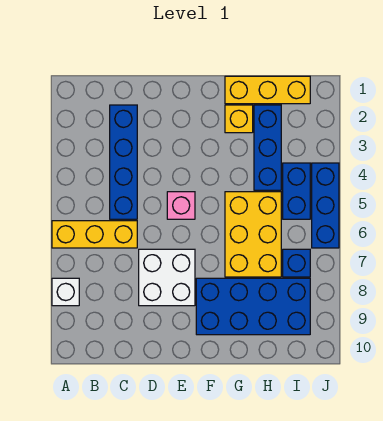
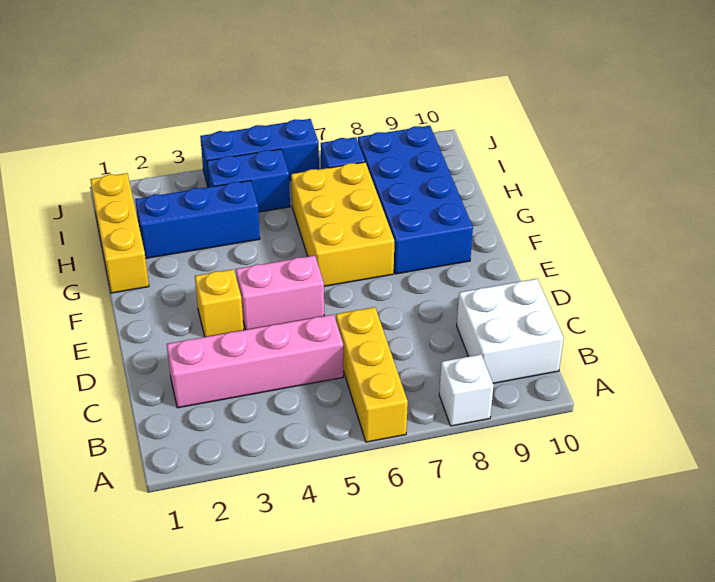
blue 1x4 brick [110,105,137,219] -> pink 1x4 brick [167,314,343,408]
white 2x2 brick [139,249,195,306] -> white 2x2 brick moved to [457,279,564,383]
pink 1x1 brick [167,192,195,219] -> pink 1x2 brick [236,256,324,330]
yellow 1x1 brick [225,105,253,133] -> yellow 1x1 brick moved to [195,269,244,337]
yellow 2x3 brick [225,192,281,277] -> yellow 2x3 brick turned to [291,162,394,286]

